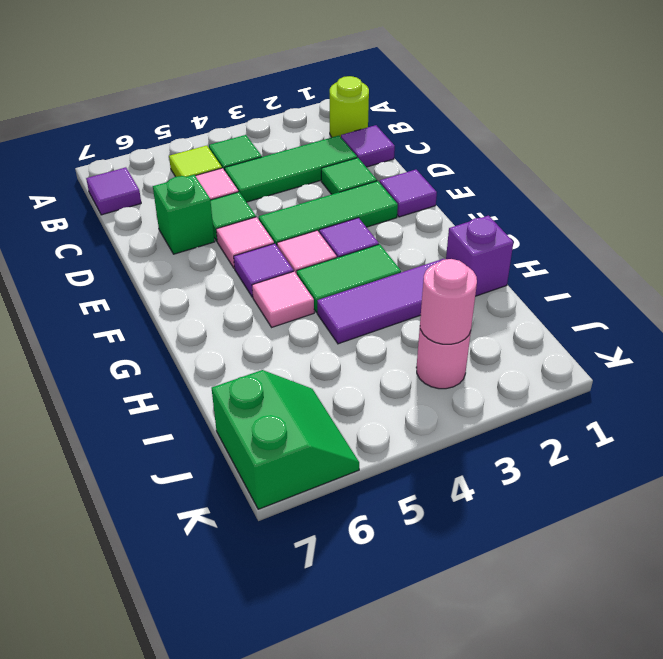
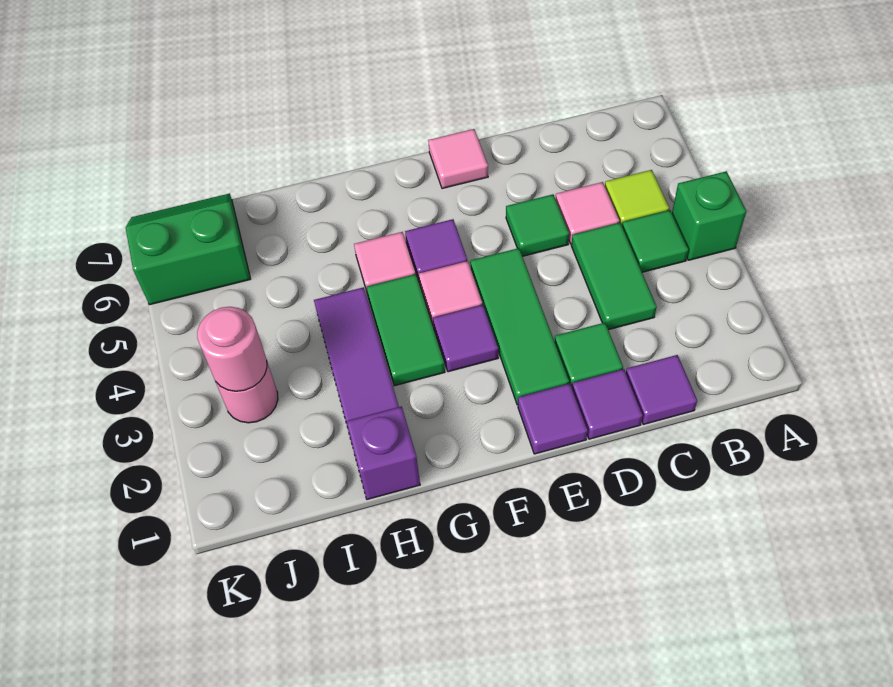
lime 1x1 round brick [330,76,369,137] -> none
purple 1x1 tile [86,167,141,215] -> purple 1x1 tile moved to [572,369,643,439]
green 1x3 tile [225,136,357,202] -> green 1x2 tile [571,223,657,330]
green 1x1 brick [153,175,215,254] -> green 1x1 brick moved to [672,171,746,260]
pink 1x1 tile [216,217,274,268] -> pink 1x1 tile moved to [428,129,488,189]
green 2x2 slope [212,370,359,509] -> green 2x2 slope turned to [126,193,250,305]

